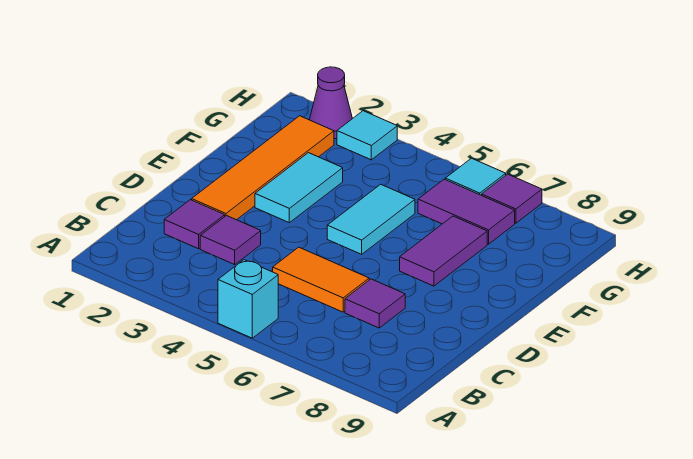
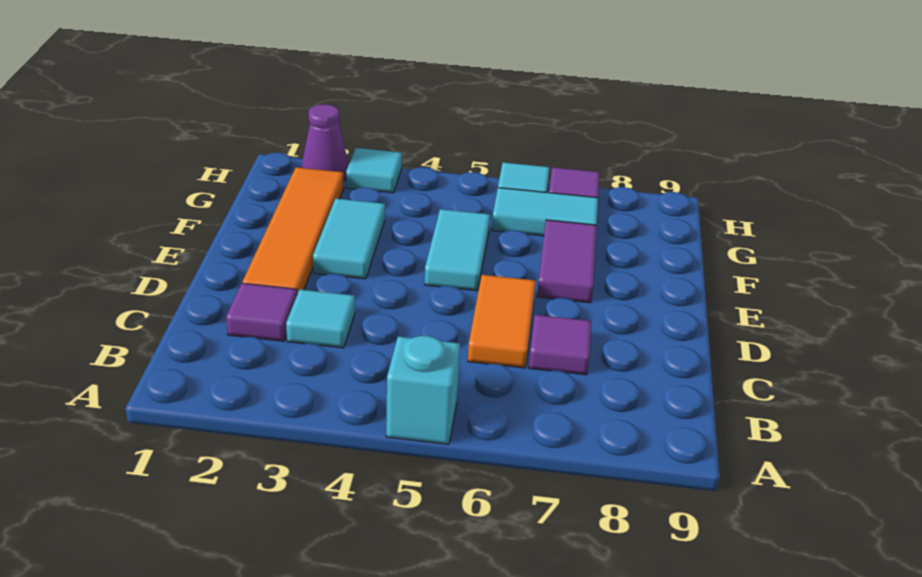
purple 1x1 tile [200,216,261,265] -> cyan 1x1 tile [286,290,355,348]
orange 1x2 tile [273,247,369,312] -> orange 1x2 tile turned to [468,275,536,368]
purple 1x2 tile [418,179,515,244] -> cyan 1x2 tile [492,188,598,236]

